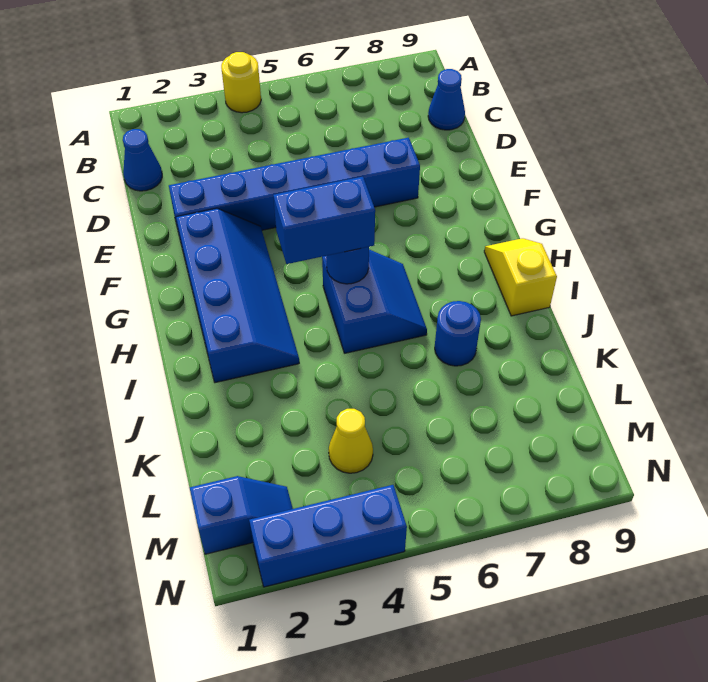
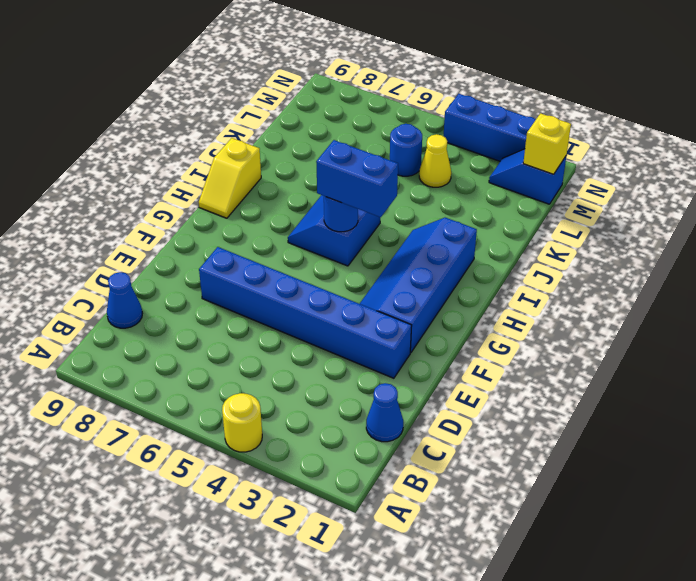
blue 1x1 round brick [435,301,481,366] -> blue 1x1 round brick moved to [390,124,422,176]
none -> yellow 1x1 brick [523,113,571,174]

